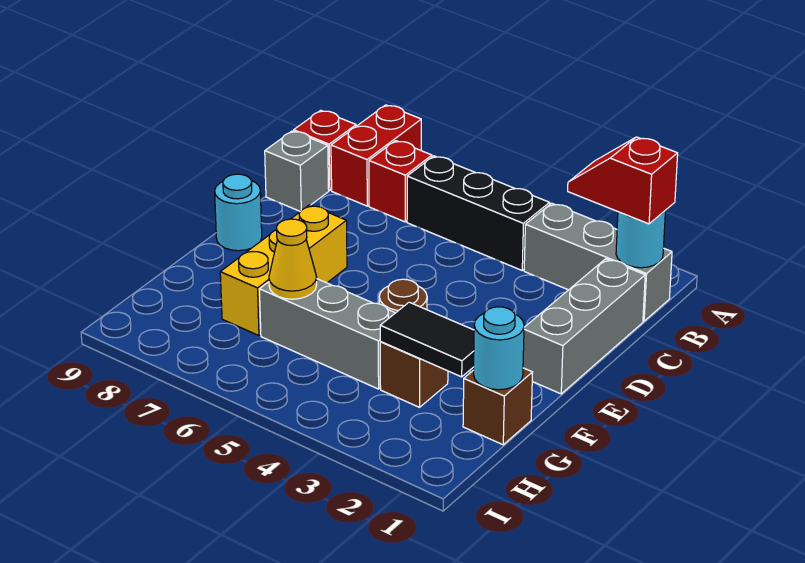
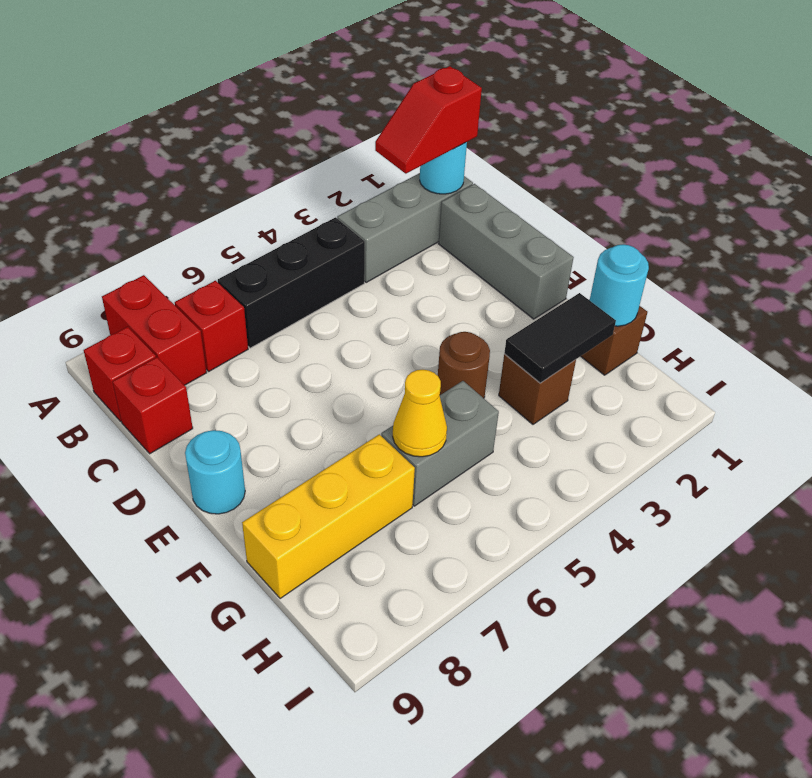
grey 1x1 brick [265,131,329,211] -> red 1x1 brick [112,357,193,454]
yellow 1x3 brick [220,205,347,336] -> yellow 1x3 brick turned to [242,434,415,599]
grey 1x3 brick [259,279,395,389] -> grey 1x2 brick [381,381,499,506]

